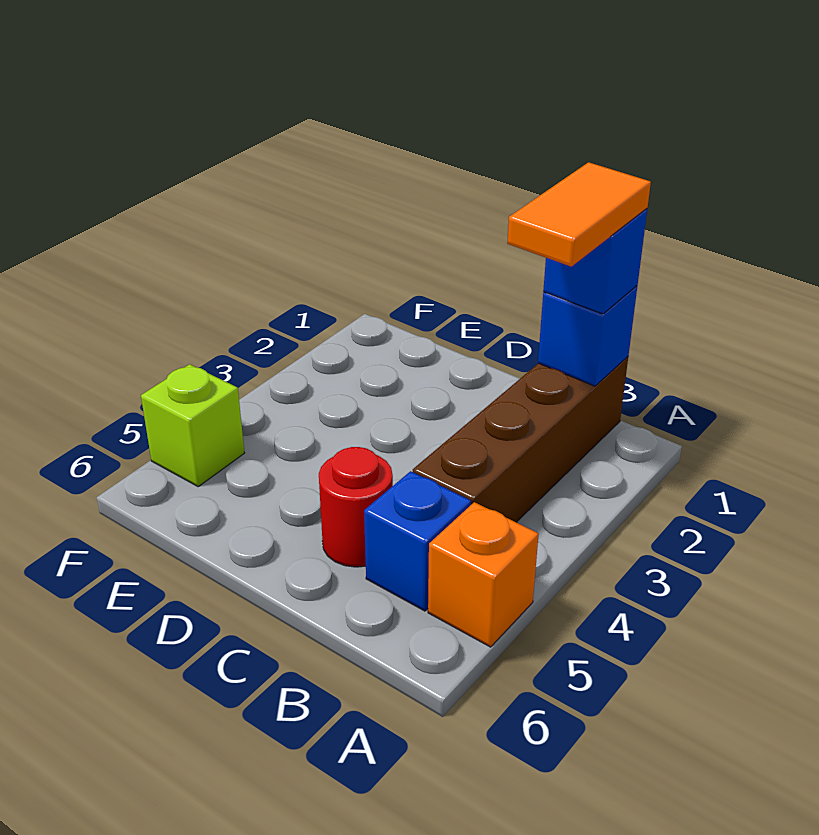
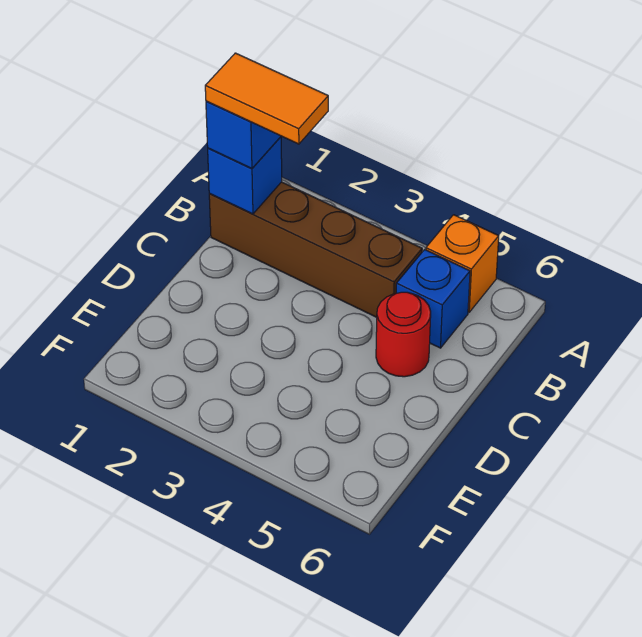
lime 1x1 brick [141,364,244,486] -> none

